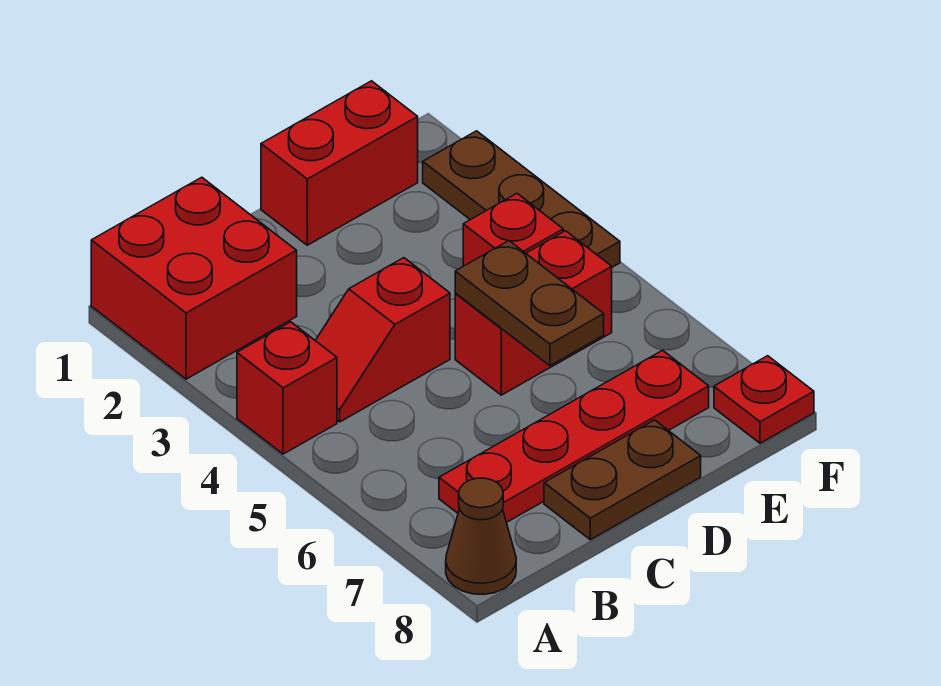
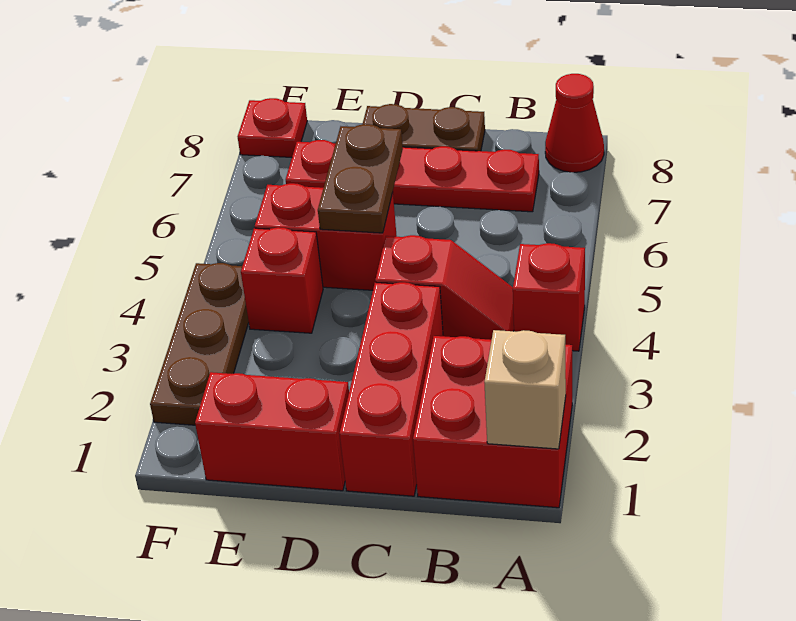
none -> tan 1x1 brick [484,330,566,449]
brown 1x1 cone [446,478,516,594] -> red 1x1 cone [545,74,604,172]
none -> red 1x3 brick [340,282,443,496]

